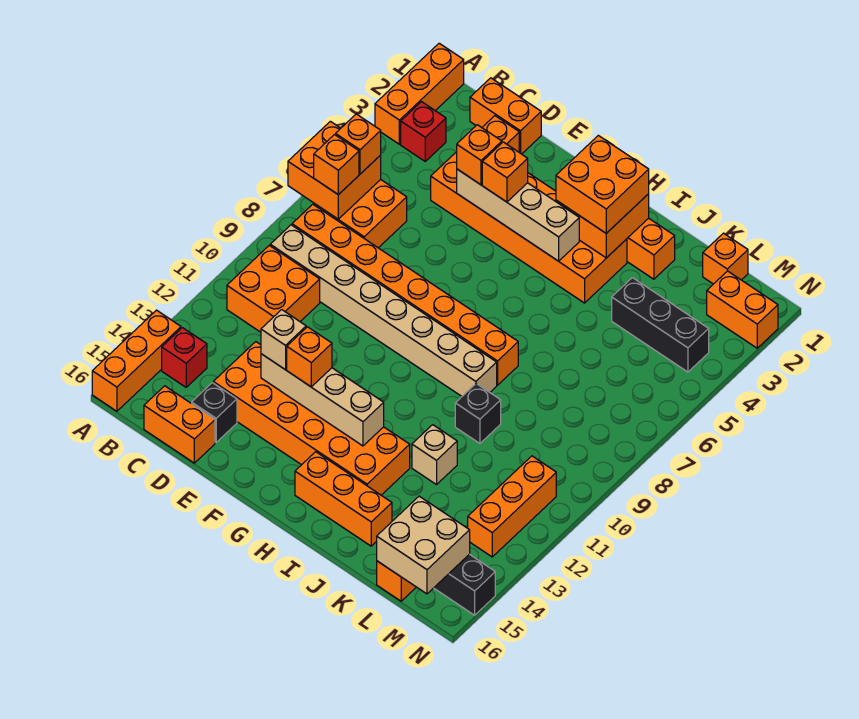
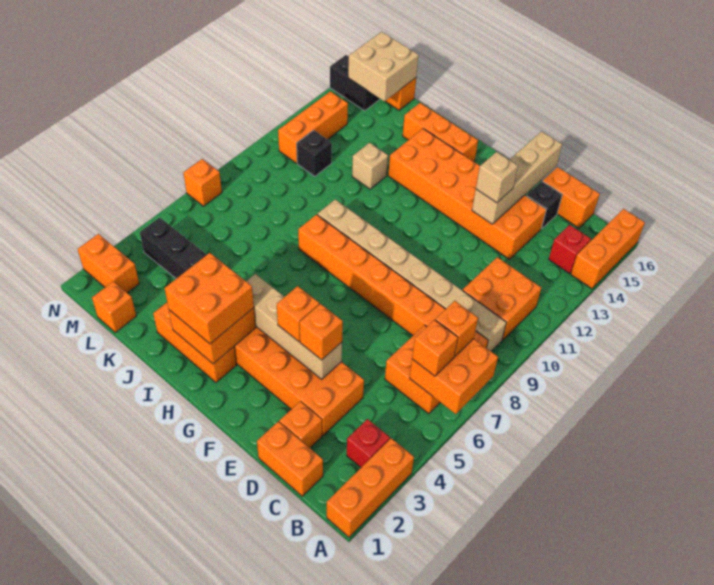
tan 1x4 brick [261,354,384,446] -> tan 1x4 brick turned to [472,131,562,224]
orange 1x1 brick [287,327,332,387] -> orange 1x1 brick moved to [183,159,222,206]
black 1x1 brick [455,384,501,443] -> black 1x1 brick moved to [297,130,332,176]

